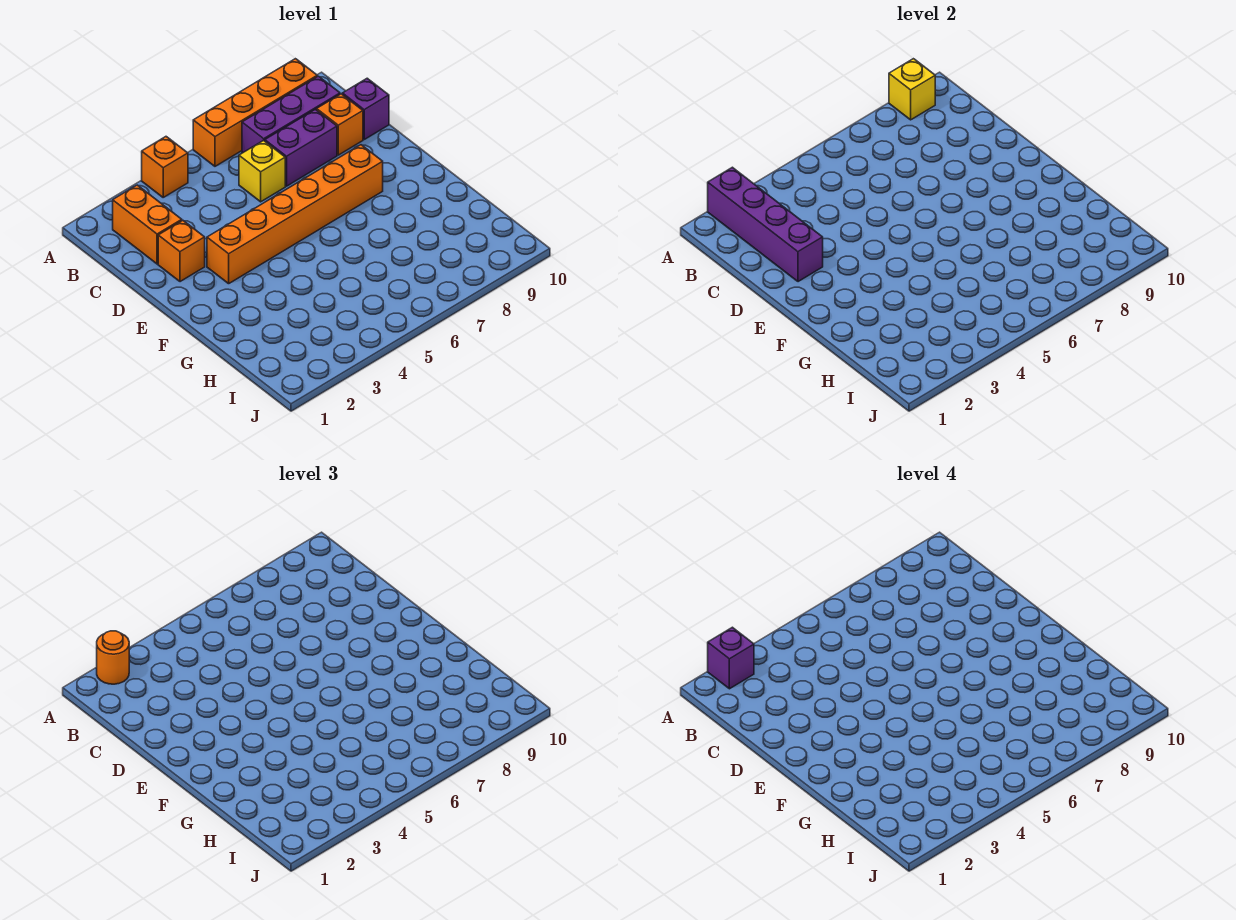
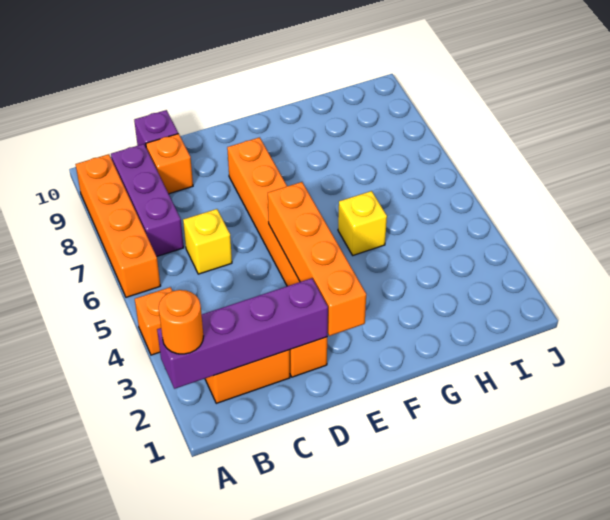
purple 1x1 brick [708,627,754,689] -> none
yellow 1x1 brick [889,59,935,120] -> yellow 1x1 brick moved to [338,191,387,255]
purple 1x2 brick [265,109,337,186] -> none
none -> orange 1x4 brick [268,182,366,336]

